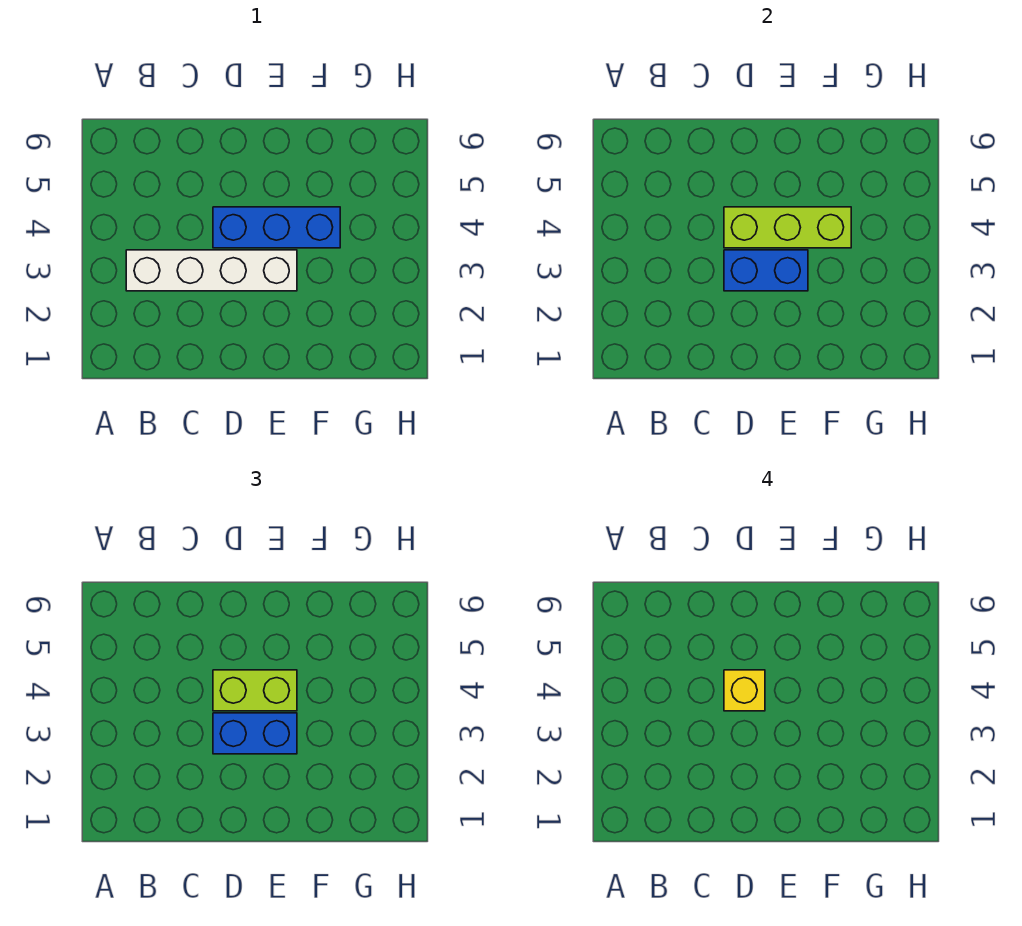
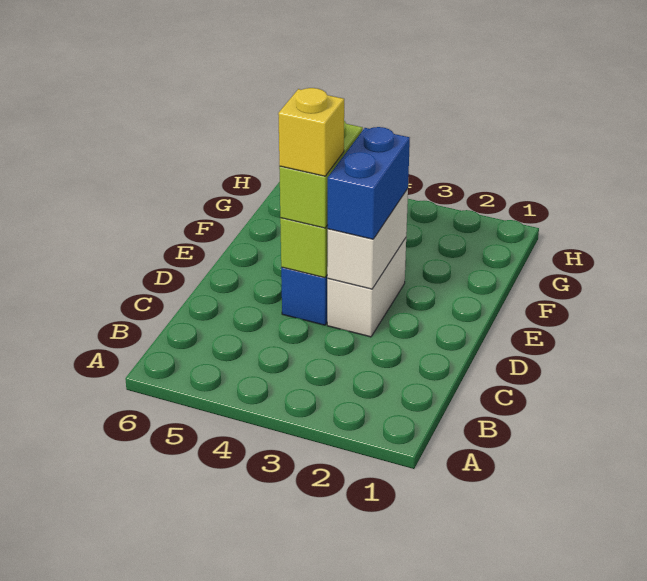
white 1x4 brick [126,250,297,291] -> white 1x2 brick [327,238,406,337]
blue 1x2 brick [724,250,808,291] -> white 1x2 brick [327,189,408,289]

